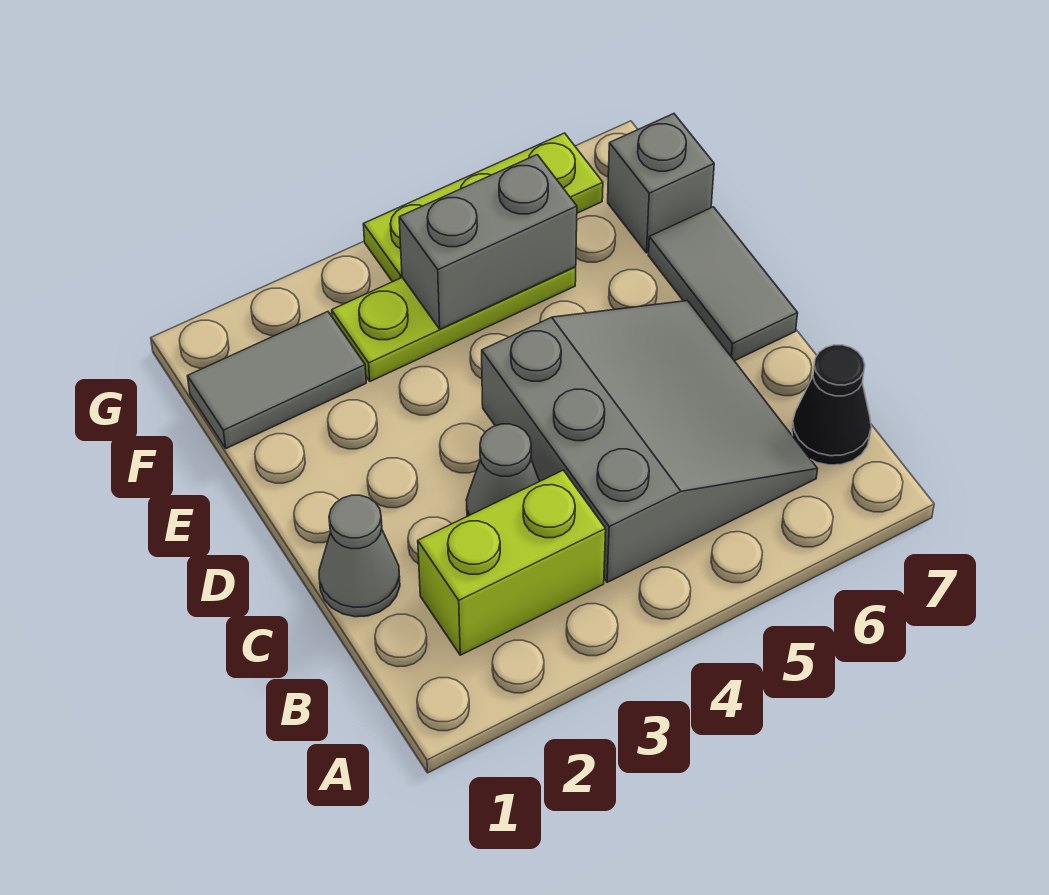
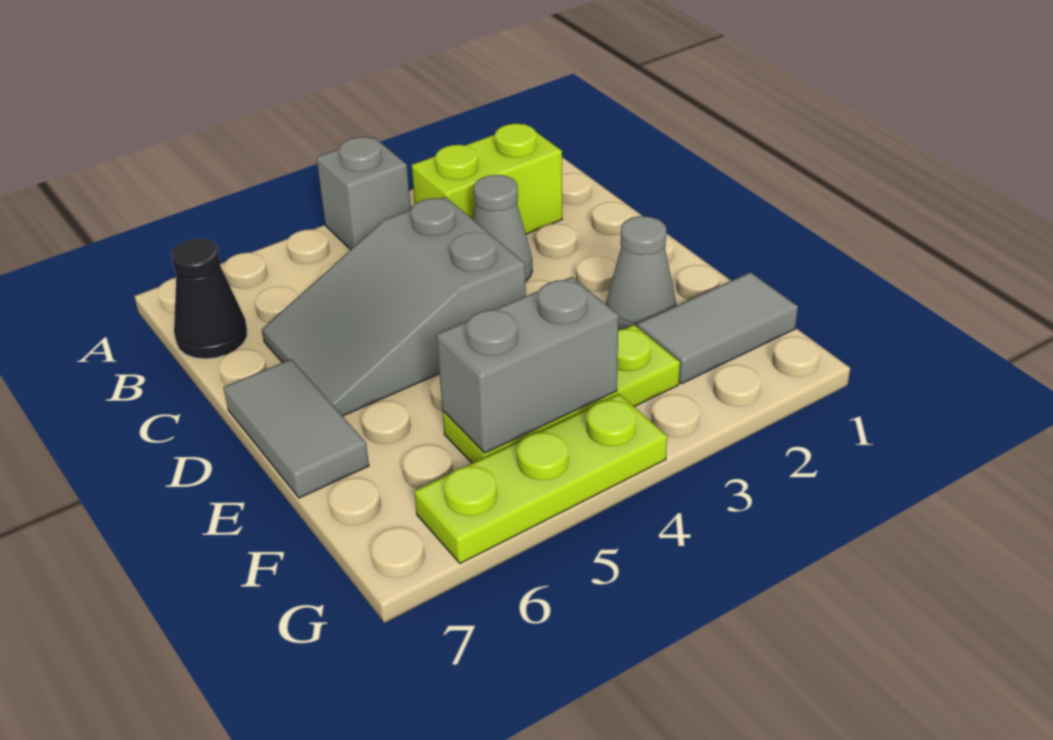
grey 3x3 slope [482,301,817,582] -> grey 2x3 slope [262,197,526,416]
grey 1x1 cone [319,495,400,617] -> grey 1x1 cone moved to [606,216,676,330]
grey 1x1 brick [608,114,714,253] -> grey 1x1 brick moved to [316,137,411,250]

